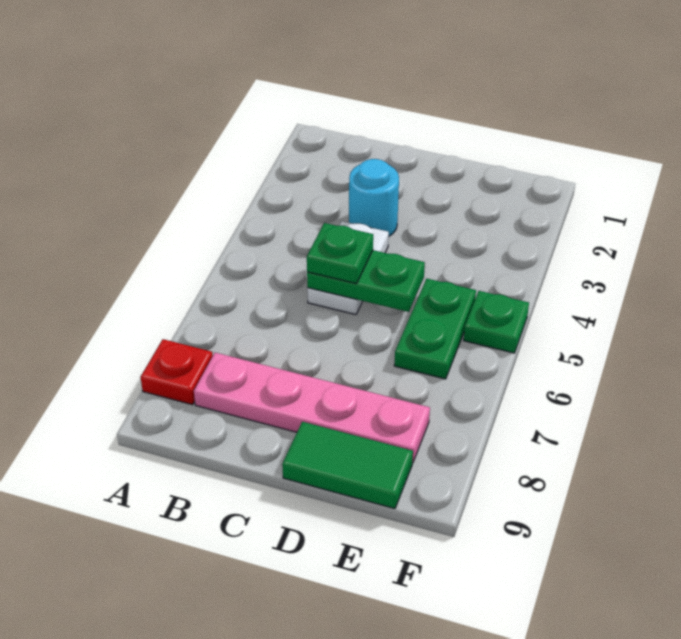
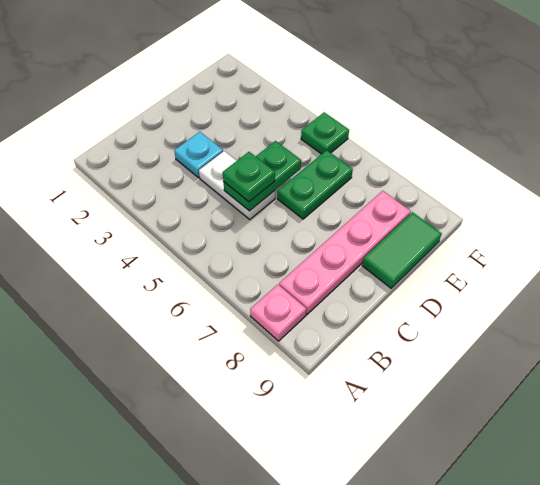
red 1x1 plate [141,339,213,405] -> pink 1x1 plate [250,285,306,341]
cyan 1x1 round brick [349,159,399,236] -> cyan 1x1 plate [174,132,223,178]
green 1x2 plate [394,279,476,379] -> green 1x2 plate turned to [277,150,353,219]

